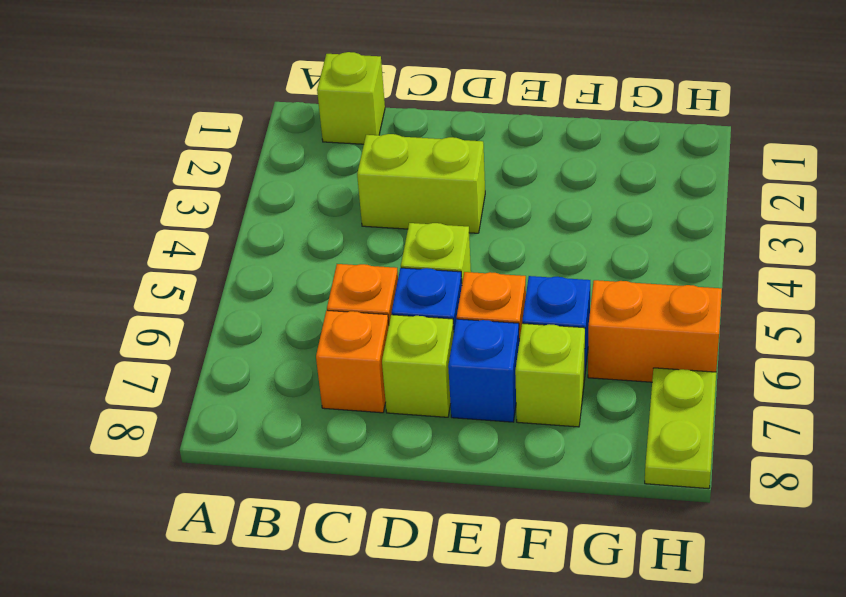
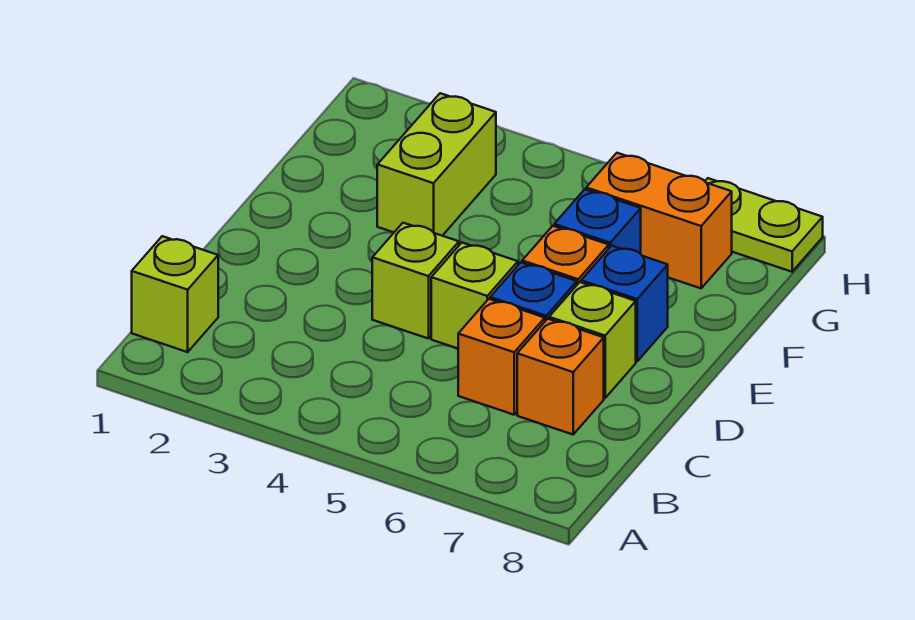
lime 1x2 brick [357,134,485,233] -> lime 1x2 brick moved to [377,93,496,236]
lime 1x1 brick [515,323,585,427] -> lime 1x1 brick moved to [372,223,459,339]
orange 1x2 brick [588,280,722,382] -> orange 1x2 brick turned to [586,153,732,288]

